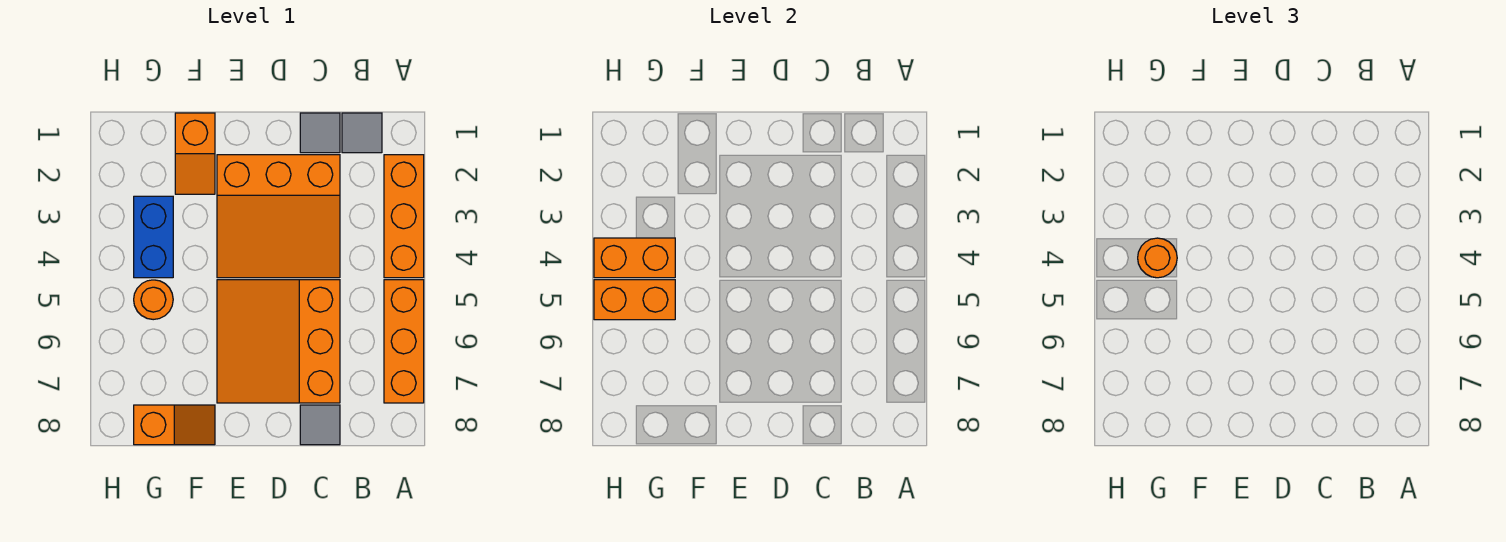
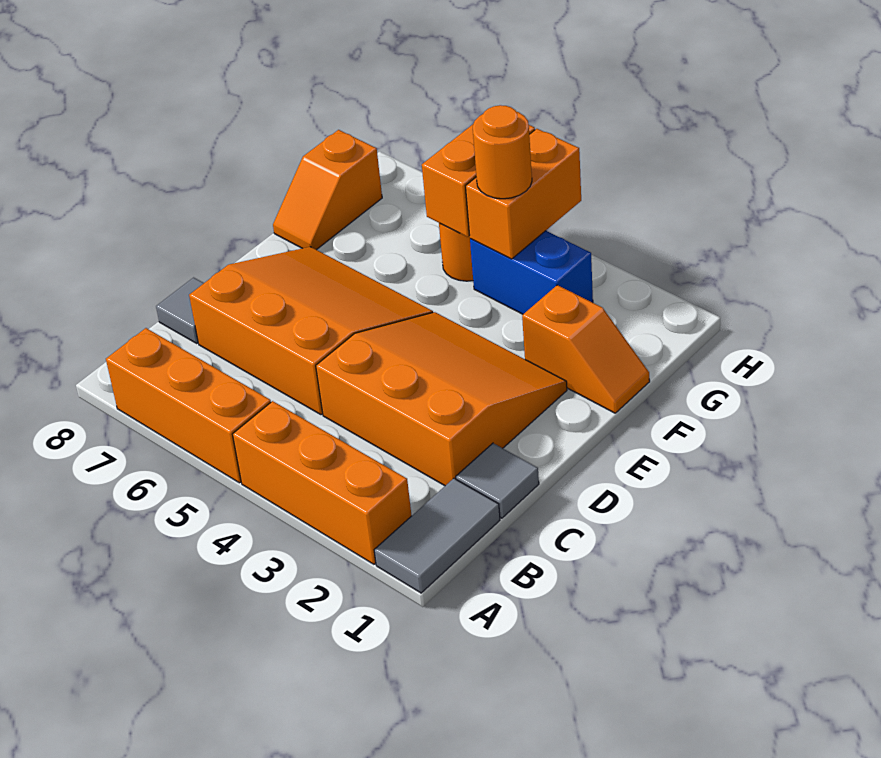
grey 1x1 tile [342,113,382,153] -> grey 1x2 tile [374,478,500,593]
orange 3x3 slope [217,155,340,278] -> orange 3x3 slope turned to [316,312,567,486]
orange 1x2 slope [175,113,215,194] -> orange 1x2 slope turned to [522,285,650,413]

